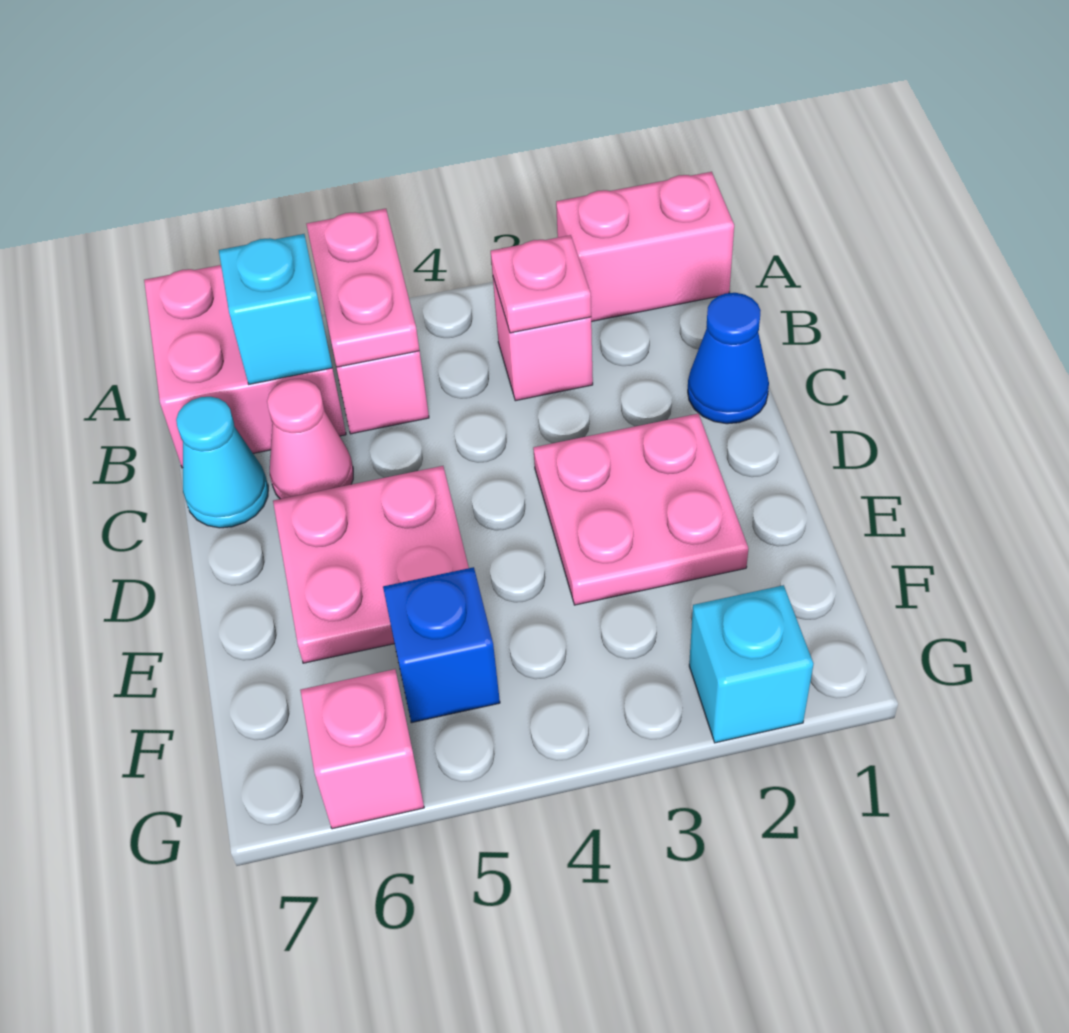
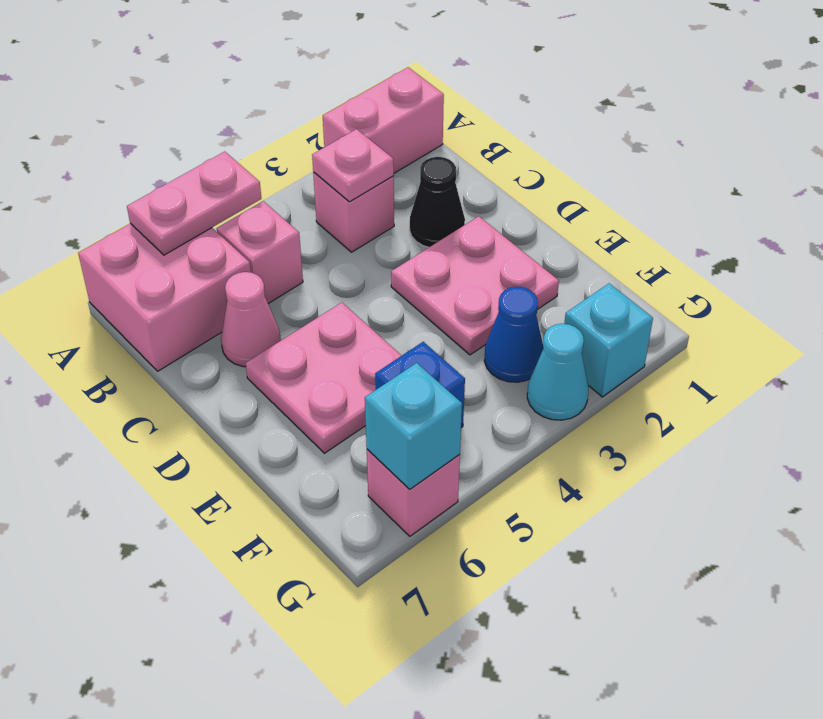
pink 1x2 plate [307,209,419,367] -> pink 1x2 plate turned to [127,152,261,255]
cyan 1x1 brick [219,234,332,384] -> cyan 1x1 brick moved to [365,363,462,489]
blue 1x1 cone [688,293,769,424] -> blue 1x1 cone moved to [484,287,543,382]
none -> black 1x1 cone [410,157,465,247]
cyan 1x1 cone [176,397,268,528] -> cyan 1x1 cone moved to [527,324,588,420]

